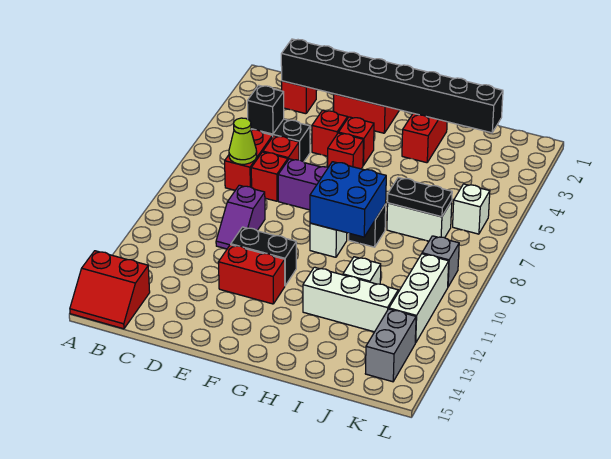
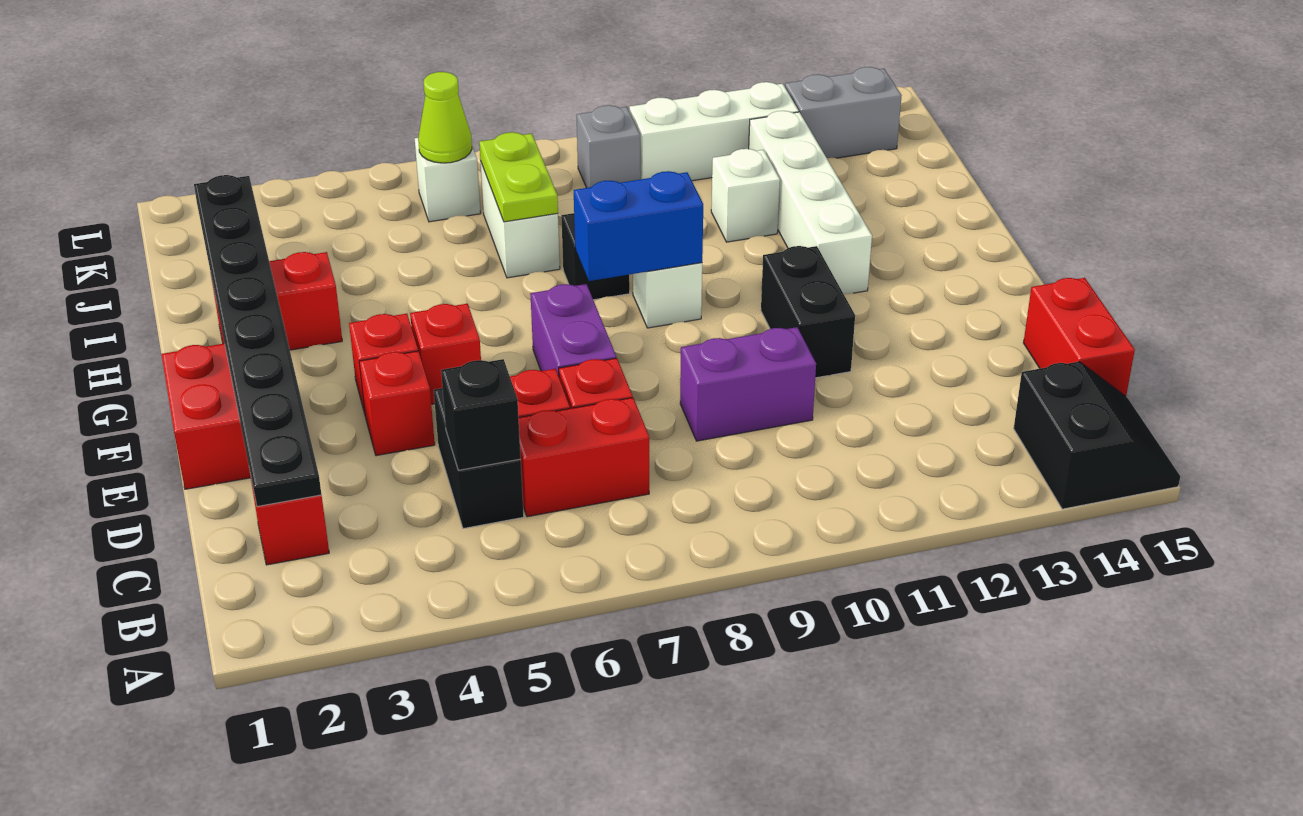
red 2x2 slope [70,251,150,329] -> black 2x2 slope [1014,362,1180,509]
black 1x8 brick [281,39,503,133] -> black 1x8 plate [194,175,322,507]
lime 1x1 cone [229,118,257,164] -> lime 1x1 cone moved to [418,72,472,163]
purple 1x2 slope [216,185,265,249] -> purple 1x2 brick [680,327,816,441]
red 1x2 brick [218,245,285,304] -> red 1x2 brick moved to [1023,278,1135,396]
blue 2x2 brick [310,162,386,237] -> blue 1x2 brick [574,171,703,281]
white 1x3 brick [303,267,398,332] -> white 1x4 brick [749,111,872,294]
black 1x2 plate [388,178,452,217] -> lime 1x2 plate [479,132,558,222]

